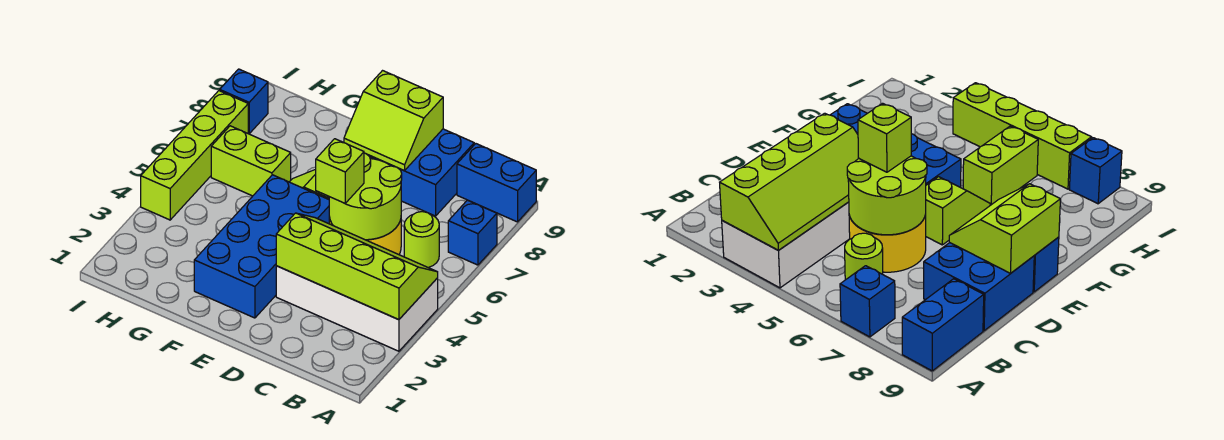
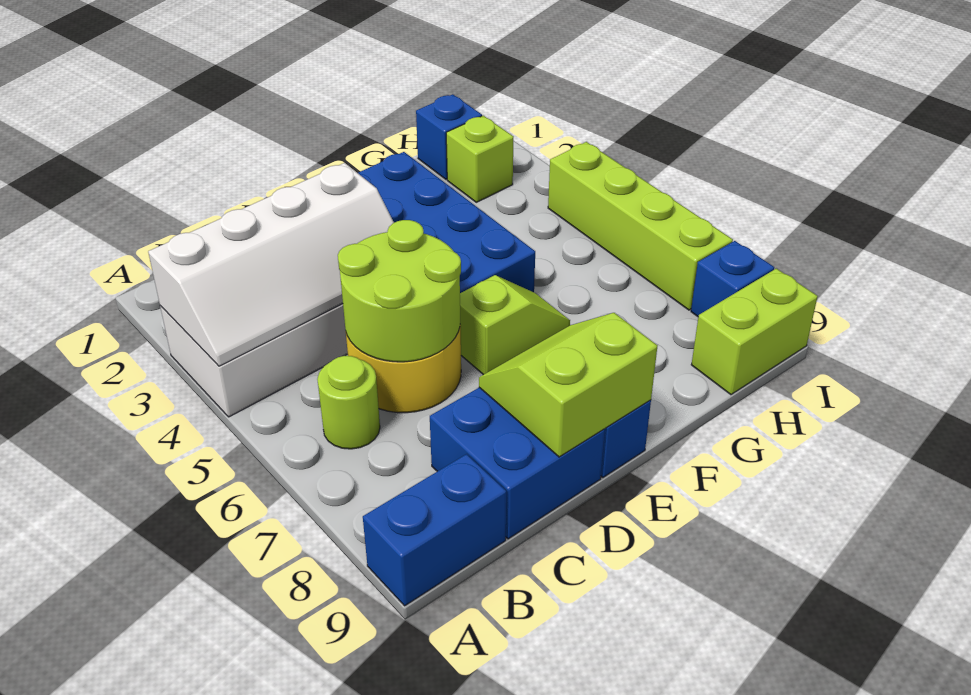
lime 2x4 slope [276,213,438,320] -> white 2x4 slope [148,163,394,366]
blue 1x1 brick [448,200,497,265] -> blue 1x1 brick moved to [416,94,482,179]
lime 1x1 brick [316,139,364,203] -> lime 1x1 brick moved to [446,116,513,202]
lime 1x2 brick [211,126,291,196] -> lime 1x2 brick moved to [691,269,818,395]

